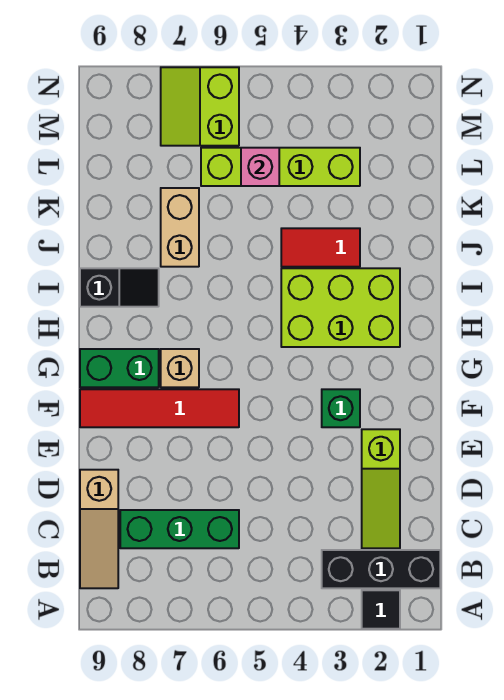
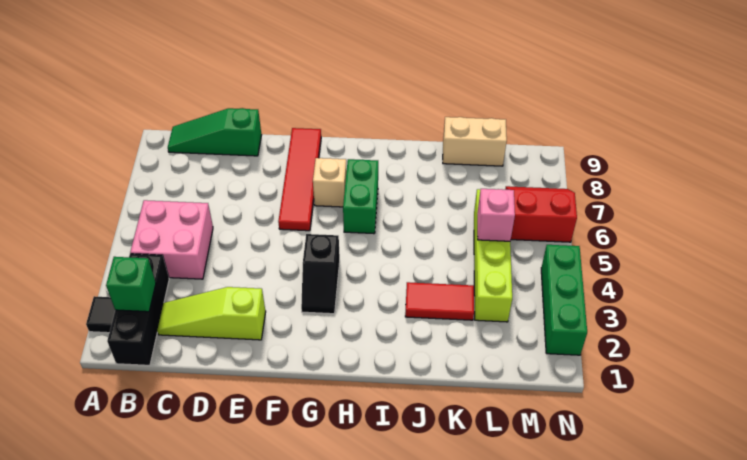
none -> pink 2x2 brick [130,200,213,279]
tan 1x3 slope [80,470,118,588] -> green 1x3 slope [168,108,262,156]
green 1x3 brick [120,510,239,548] -> green 1x3 brick moved to [541,245,587,355]
green 1x1 brick [322,389,360,427] -> green 1x1 brick moved to [106,257,156,312]
green 1x2 brick [80,349,159,387] -> green 1x2 brick moved to [343,159,378,234]
lime 2x3 brick [281,268,400,347] -> none
black 1x2 slope [80,268,159,307] -> black 1x2 slope moved to [301,234,340,314]
red 1x2 tile [281,228,360,267] -> red 1x2 tile turned to [405,282,474,320]
tan 1x2 brick [161,188,199,267] -> tan 1x2 brick moved to [443,117,507,166]
lime 2x2 slope [161,67,239,146] -> red 2x2 slope [505,186,577,242]

